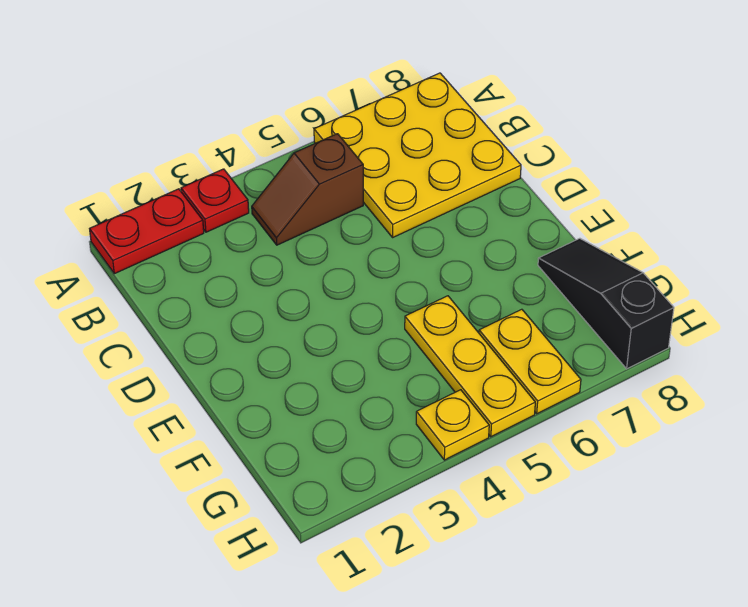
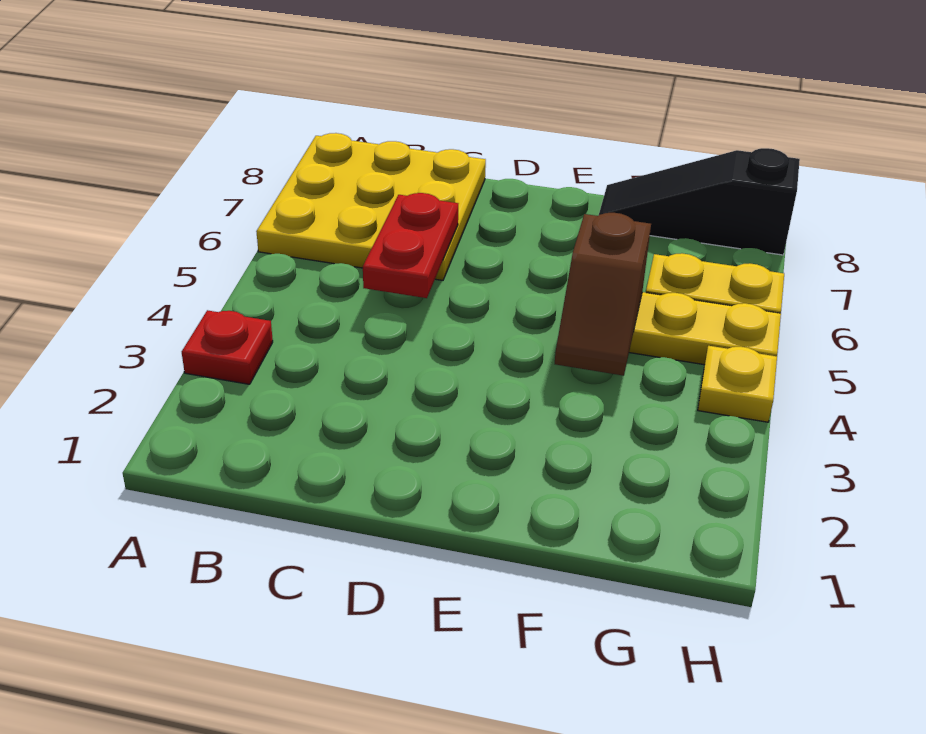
red 1x2 plate [90,189,204,274] -> red 1x2 plate moved to [363,193,458,298]
brown 1x2 slope [252,134,363,245] -> brown 1x2 slope moved to [555,213,651,376]

